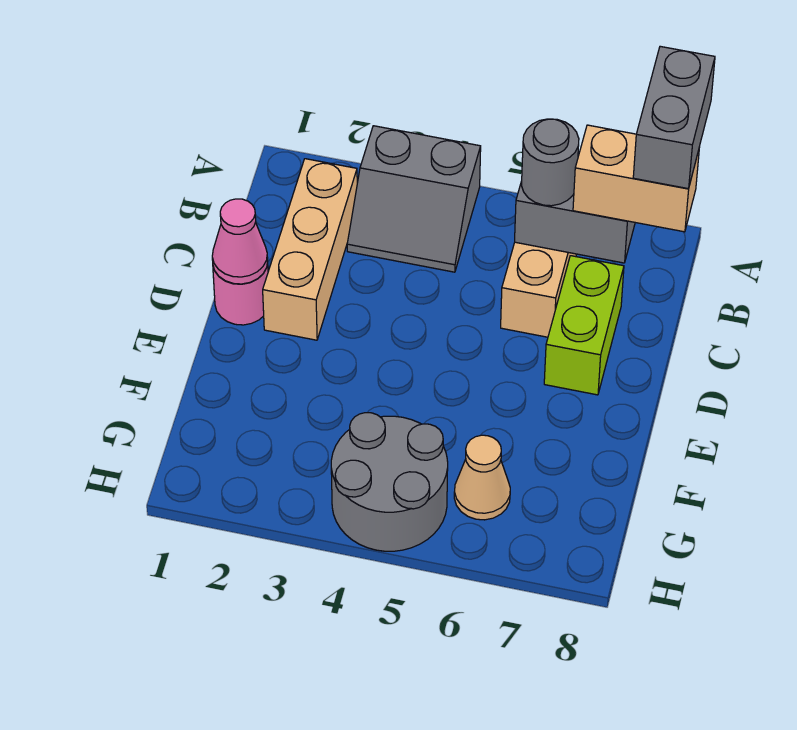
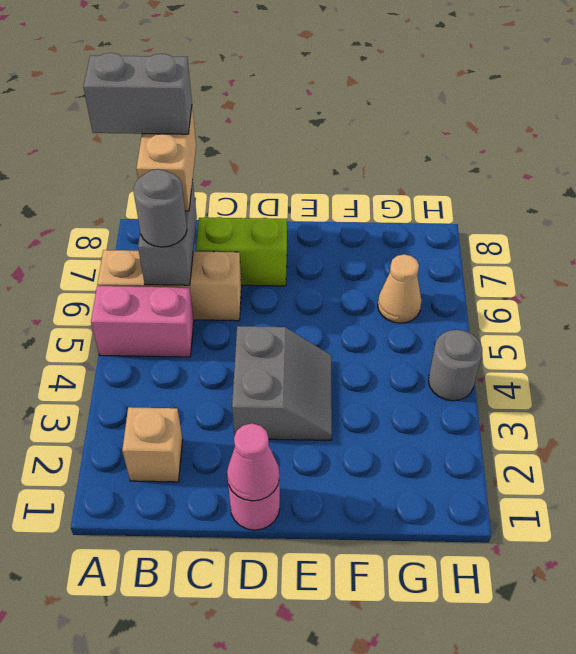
grey 2x2 slope [347,126,481,272] -> grey 2x2 slope moved to [232,326,332,440]
none -> pink 1x2 brick [91,286,194,357]
tan 1x3 brick [263,159,357,340] -> tan 1x1 brick [122,407,183,482]
grey 2x2 round brick [331,413,448,551] -> grey 1x1 round brick [428,330,482,401]

